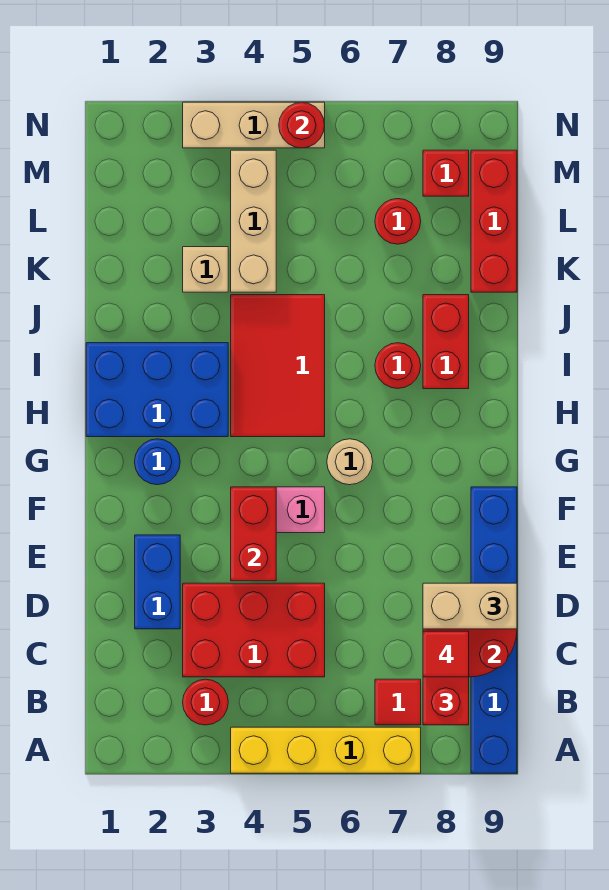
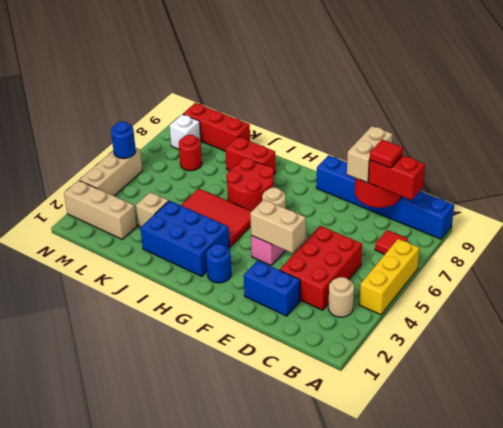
yellow 1x4 brick [231,727,421,773] -> yellow 1x3 brick [359,239,419,315]
red 1x1 round brick [183,679,228,725] -> tan 1x1 round brick [328,277,354,317]
red 1x2 brick [231,487,276,581] -> tan 1x2 brick [250,200,306,253]
blue 2x3 brick [86,343,228,437] -> blue 2x3 brick turned to [140,201,230,276]
red 1x1 round brick [375,343,421,388] -> red 2x2 round brick [226,158,274,211]
tan 1x3 brick [231,150,276,292] -> tan 1x3 brick moved to [64,180,137,239]
red 1x1 brick [423,150,469,196] -> white 1x1 brick [170,114,201,149]
red 1x1 round brick [279,102,325,148] -> blue 1x1 round brick [111,122,136,159]

